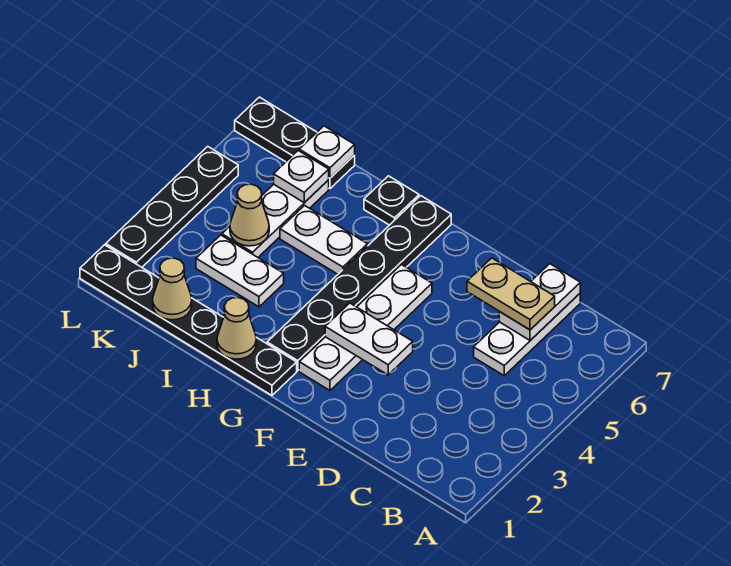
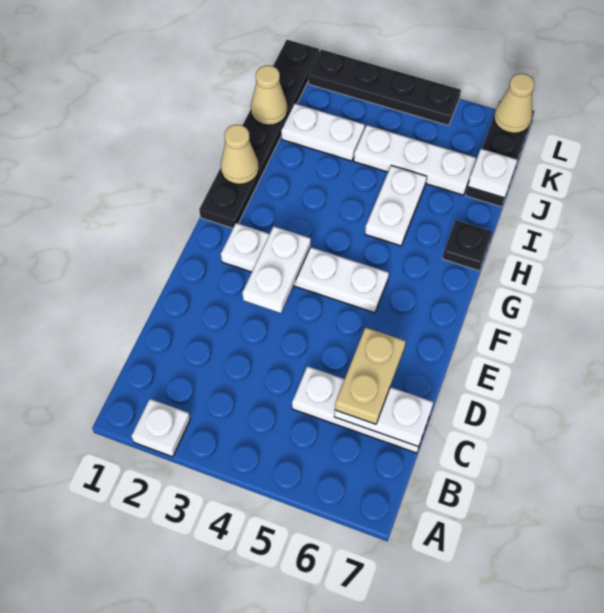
black 1x6 plate [267,196,451,371] -> none
white 1x2 plate [196,235,284,307] -> white 1x2 plate turned to [281,104,365,161]
tan 1x1 cone [230,184,269,246] -> tan 1x1 cone moved to [494,74,534,133]
white 1x1 plate [274,151,329,203] -> white 1x1 plate moved to [132,399,190,457]

